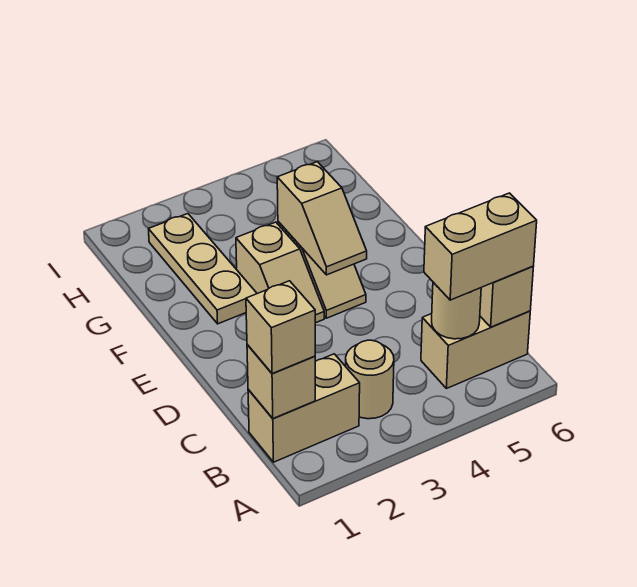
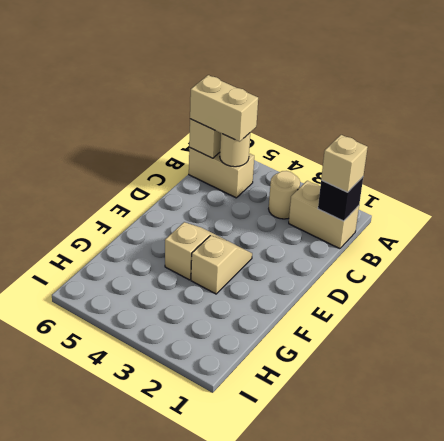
tan 1x1 brick [247,345,315,418] -> black 1x1 brick [318,177,363,221]
tan 1x2 slope [277,162,367,275] -> none
tan 1x3 plate [148,214,257,324] -> none

